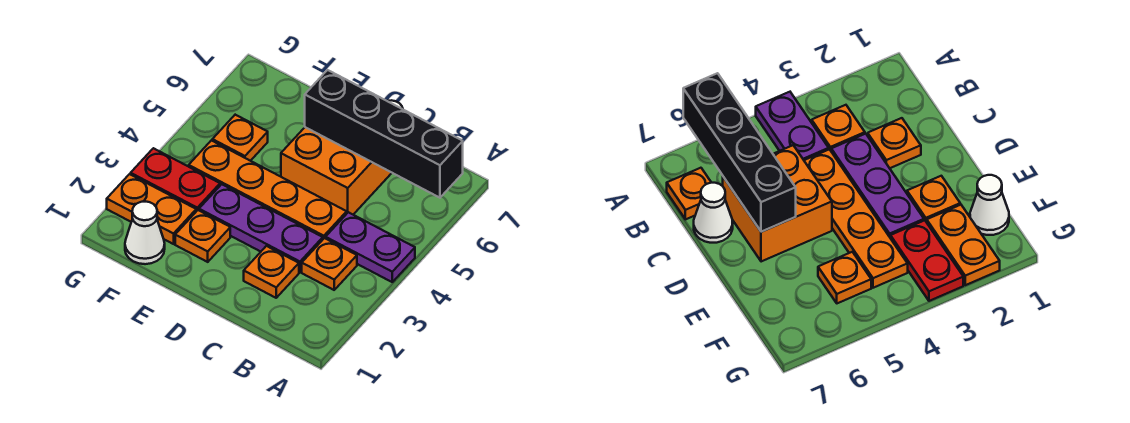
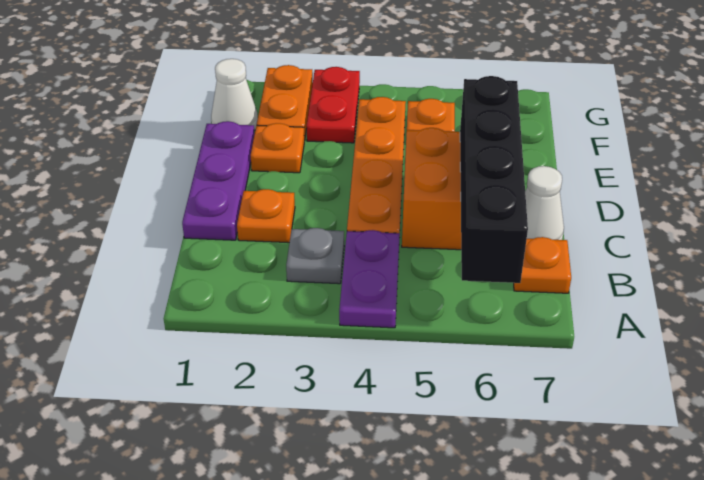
orange 1x1 plate [302,238,357,290] -> grey 1x1 plate [286,228,344,284]
purple 1x3 plate [199,184,323,272] -> purple 1x3 plate moved to [182,121,255,240]

